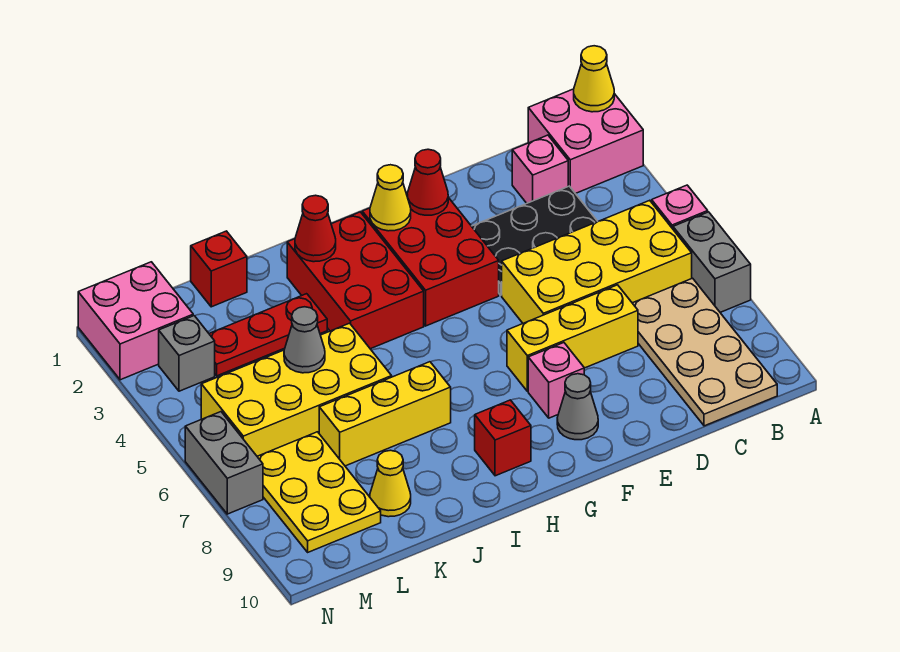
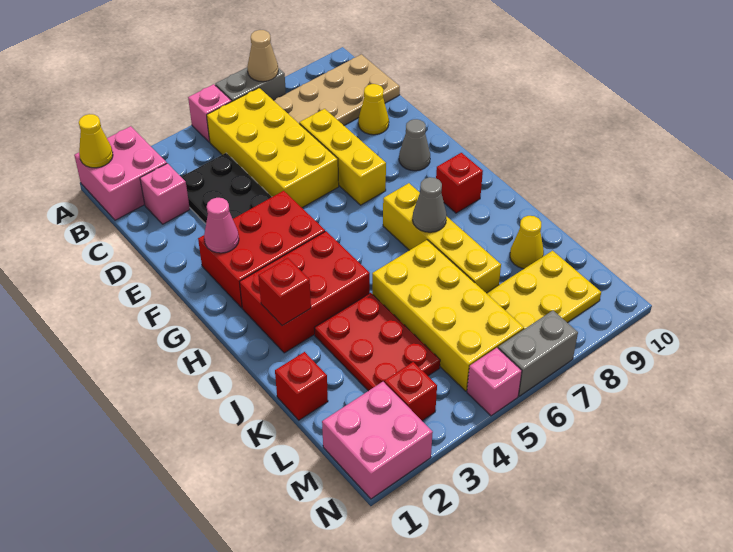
none -> tan 1x1 cone [247,30,278,82]
red 1x1 cone [407,149,448,215] -> pink 1x1 cone [204,198,239,253]
pink 1x1 brick [528,343,584,418] -> pink 1x1 brick moved to [467,348,522,416]
yellow 1x1 cone [370,165,411,231] -> yellow 1x1 cone moved to [358,84,389,135]
red 1x1 cone [295,195,336,262] -> red 1x1 brick [258,258,311,326]
yellow 1x3 brick [319,362,451,466] -> yellow 1x4 brick [383,183,501,293]
red 1x3 plate [209,294,327,376] -> red 2x3 plate [314,293,440,391]
grey 1x1 cone [284,307,325,373] -> grey 1x1 cone moved to [413,177,447,232]
grey 1x1 brick [159,316,215,391] -> red 1x1 brick [384,362,437,421]

